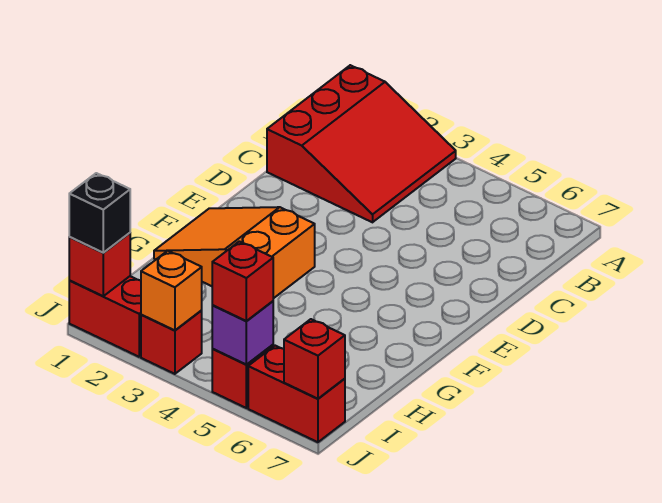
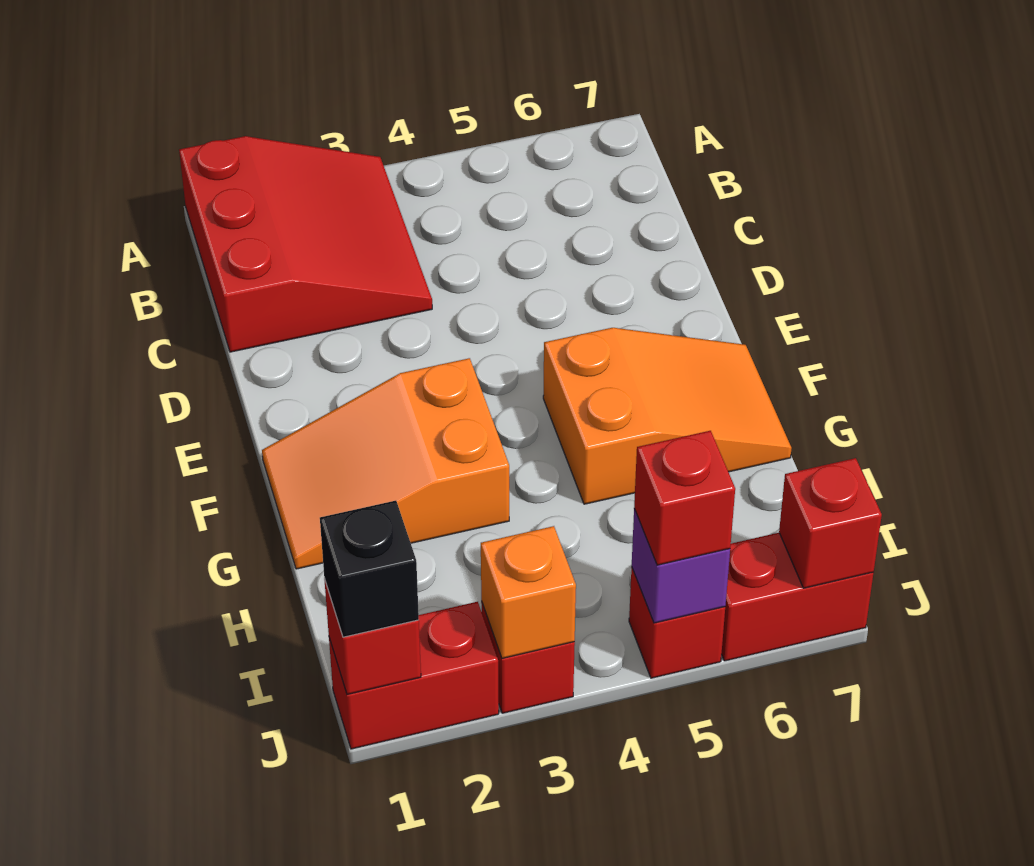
none -> orange 2x3 slope [543,328,792,504]

